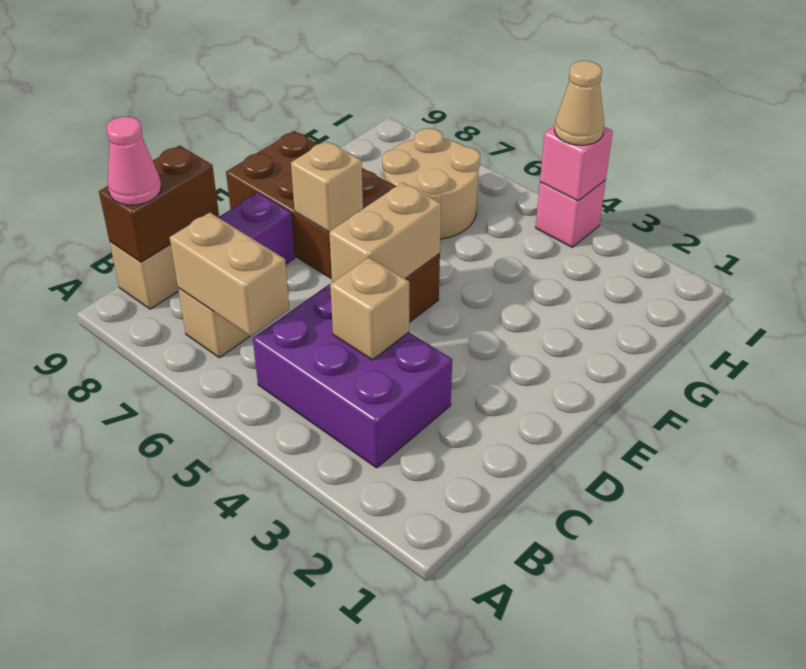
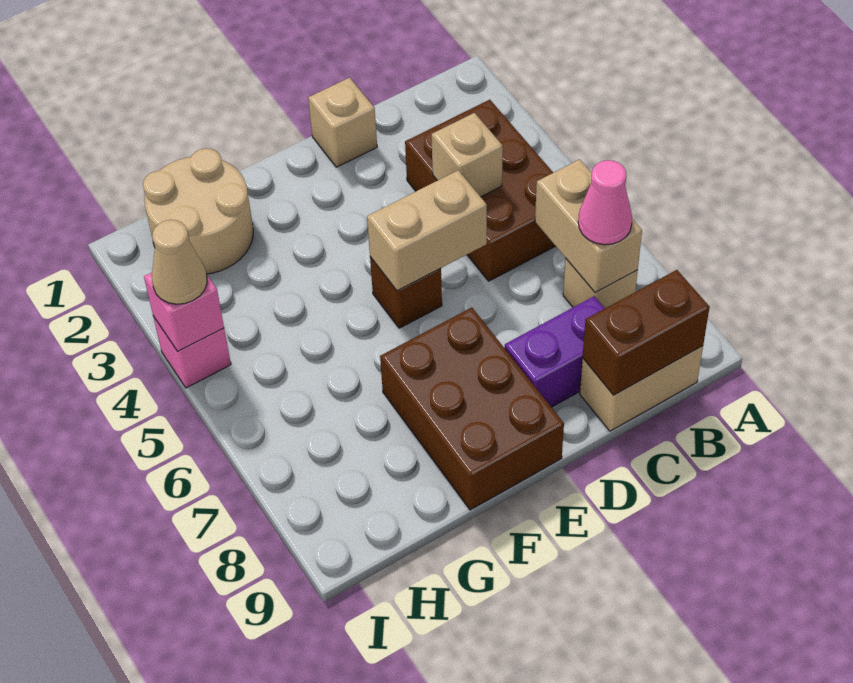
purple 2x3 brick [253,284,452,468] -> brown 2x3 brick [405,100,555,281]
pink 1x1 cone [106,116,161,205] -> pink 1x1 cone moved to [578,160,632,245]
tan 1x1 brick [291,141,363,232] -> tan 1x1 brick moved to [308,78,377,167]
tan 2x2 round brick [382,128,480,239] -> tan 2x2 round brick moved to [143,148,253,274]

